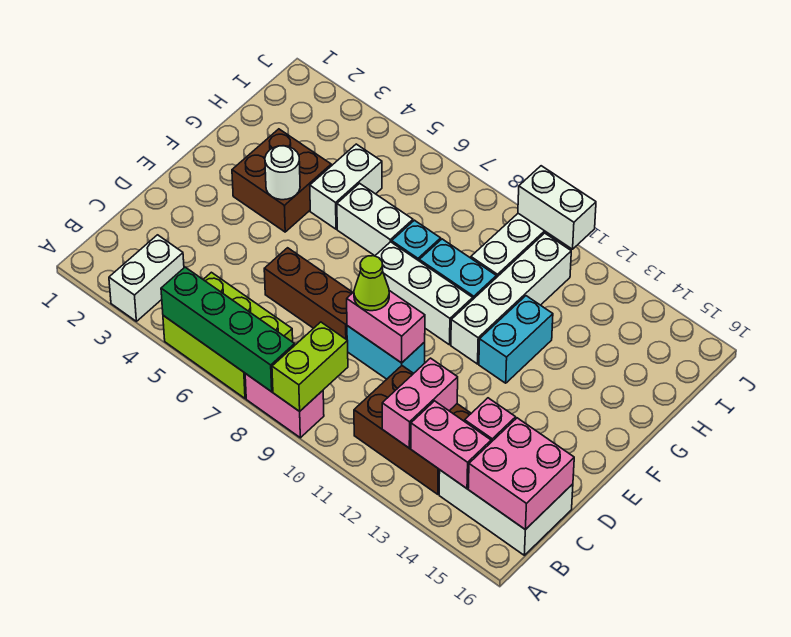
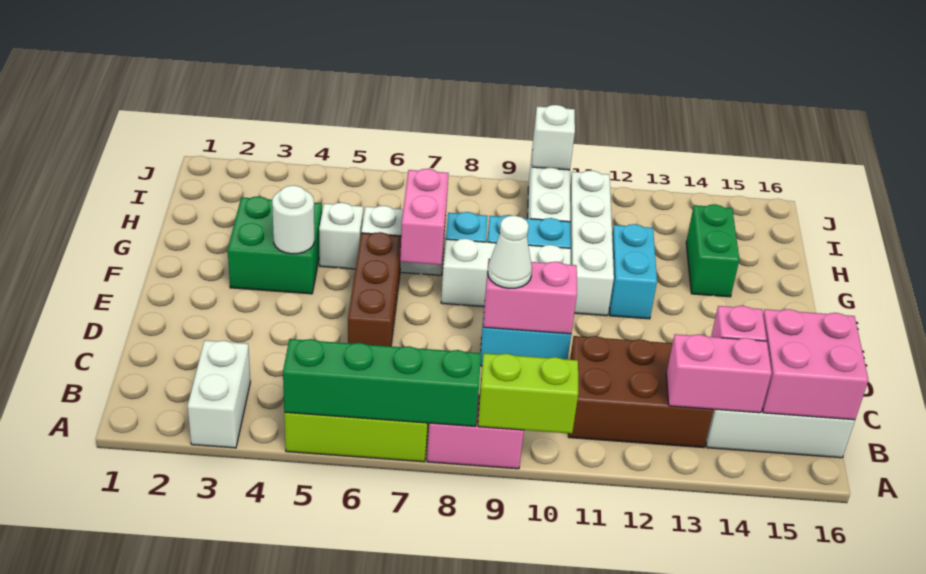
lime 1x2 brick [272,322,348,411] -> lime 1x2 brick turned to [478,353,578,434]
pink 1x2 brick [382,358,458,448] -> pink 1x2 brick moved to [400,169,449,265]
brown 1x3 brick [264,248,353,340] -> brown 1x3 brick turned to [348,232,401,346]
lime 1x1 cone [354,256,389,311] -> white 1x1 cone [488,216,532,288]
brown 2x2 brick [232,129,331,232] -> green 2x2 brick [228,196,322,294]
white 1x2 brick [310,144,382,229] -> white 1x1 brick [319,203,363,269]
none -> green 1x2 brick [686,204,739,297]
white 1x2 brick [518,166,596,249] -> white 1x1 brick [532,105,575,170]

